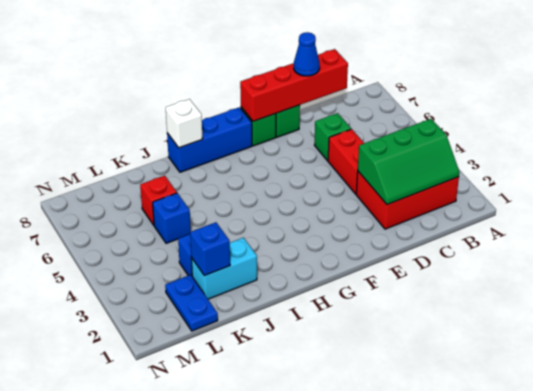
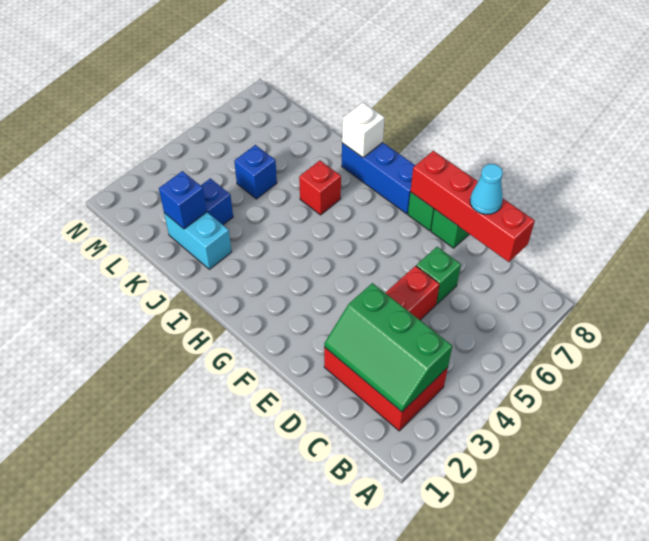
blue 1x1 cone [294,32,320,76] -> cyan 1x1 cone [470,164,503,214]
red 1x1 brick [140,176,177,225] -> red 1x1 brick moved to [299,161,341,215]
blue 1x2 plate [165,275,218,331] -> none

